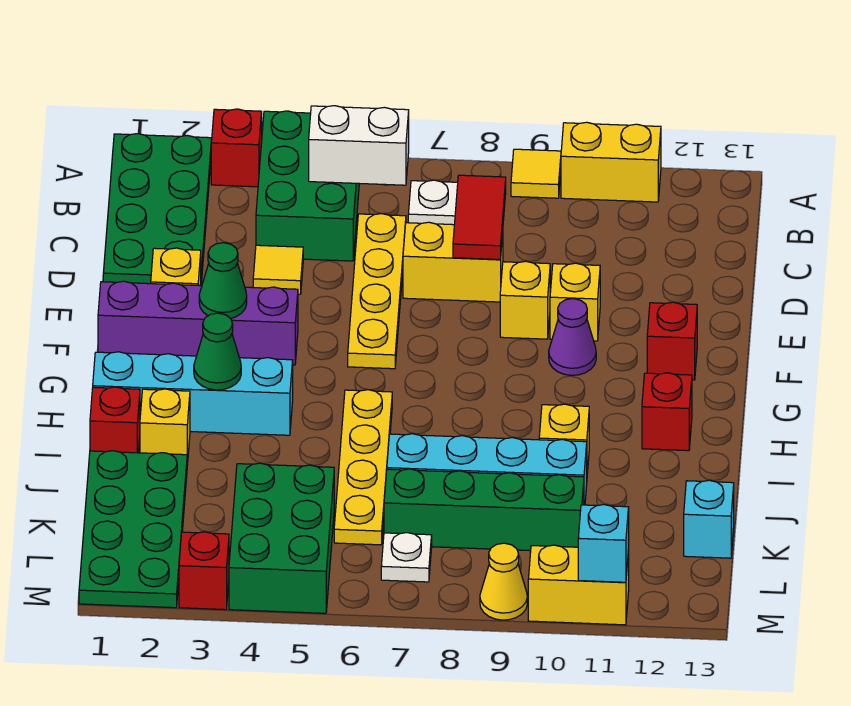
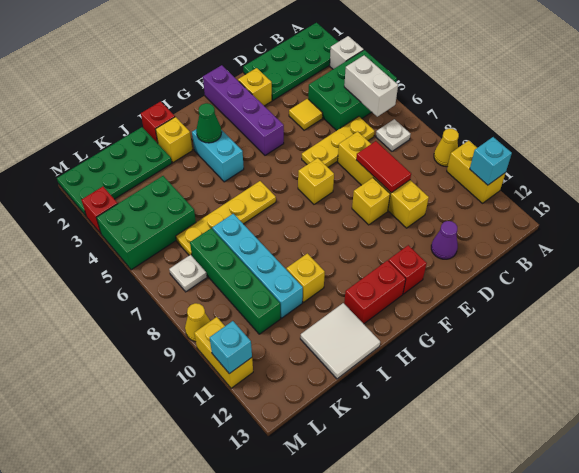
red 1x1 brick [211,109,262,187] -> white 1x1 brick [330,36,364,69]
yellow 1x1 tile [511,149,561,198] -> yellow 1x1 cone [434,129,459,167]
yellow 1x4 plate [348,214,406,369] -> yellow 1x3 plate [302,116,375,167]
red 1x2 tile [453,175,506,260] -> red 1x2 tile turned to [356,141,411,193]
yellow 1x2 brick [403,222,503,302] -> yellow 1x4 brick [338,131,429,228]
yellow 1x1 brick [550,263,600,341] -> yellow 1x1 brick moved to [298,158,334,204]
green 1x1 cone [199,243,247,319] -> none
purple 1x1 cone [549,299,596,375] -> purple 1x1 cone moved to [431,221,458,259]
cyan 1x4 brick [93,352,293,435] -> cyan 1x2 brick [192,130,244,182]
red 1x1 brick [642,373,692,451] -> red 1x2 brick [344,260,406,324]
none -> white 2x2 tile [300,303,380,379]
cyan 1x1 brick [684,480,734,558] -> cyan 1x1 brick moved to [470,137,512,185]

